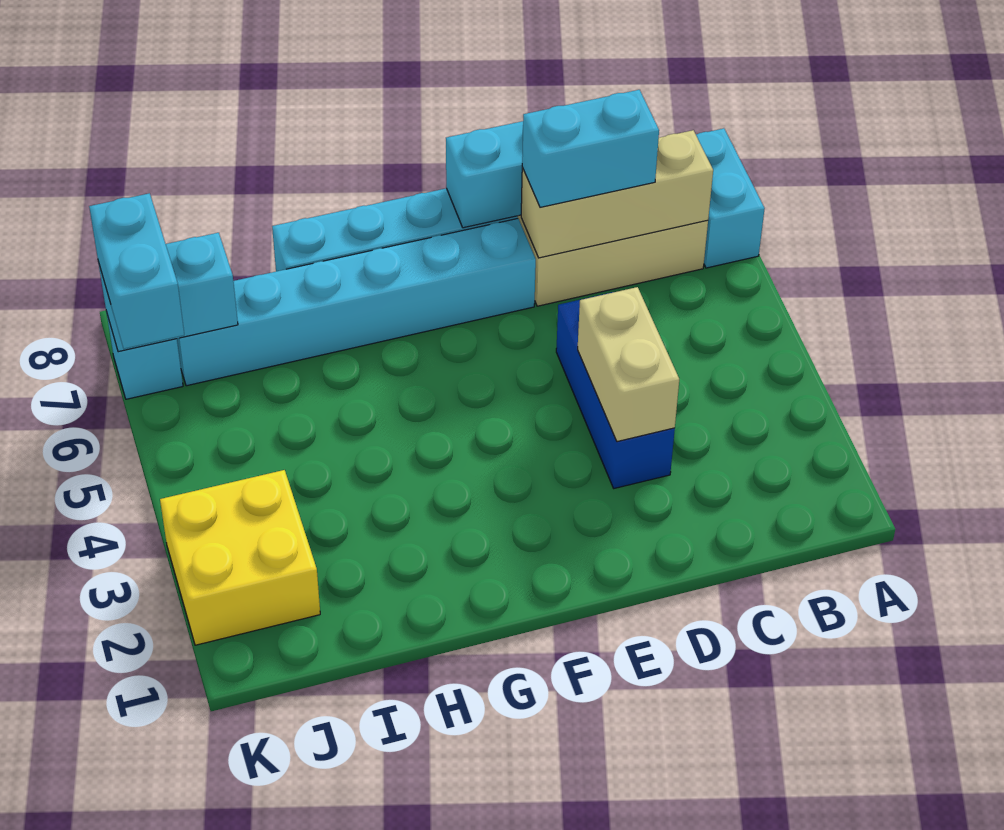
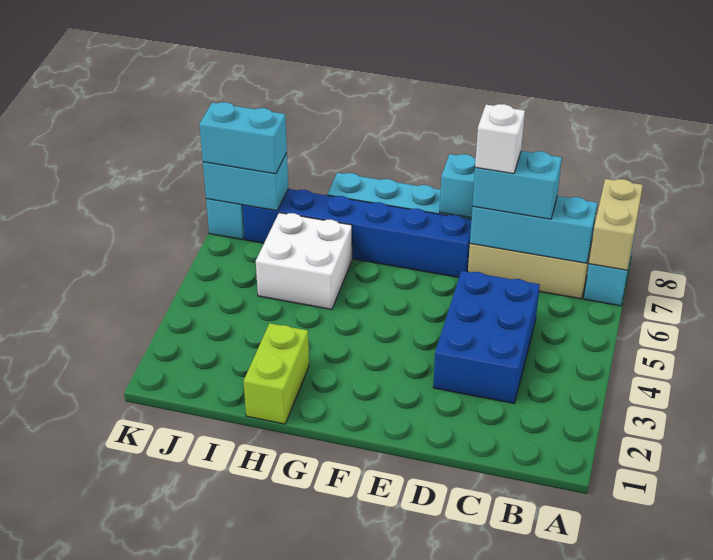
tan 1x3 brick [521,130,713,258] -> cyan 1x3 brick [470,196,597,263]
blue 1x3 brick [556,292,675,488] -> blue 2x3 brick [433,271,540,403]
tan 1x2 brick [578,287,679,442] -> tan 1x2 brick moved to [589,179,643,270]
none -> white 1x1 brick [475,104,525,174]
cyan 1x6 brick [177,219,536,386] -> blue 1x6 brick [243,189,471,277]
none -> lime 1x2 brick [244,323,309,424]
none -> white 2x2 brick [256,213,352,310]
yellow 2x2 brick [160,470,320,645] -> none
cyan 1x2 brick [89,193,184,349] -> cyan 1x2 brick turned to [199,102,287,174]

